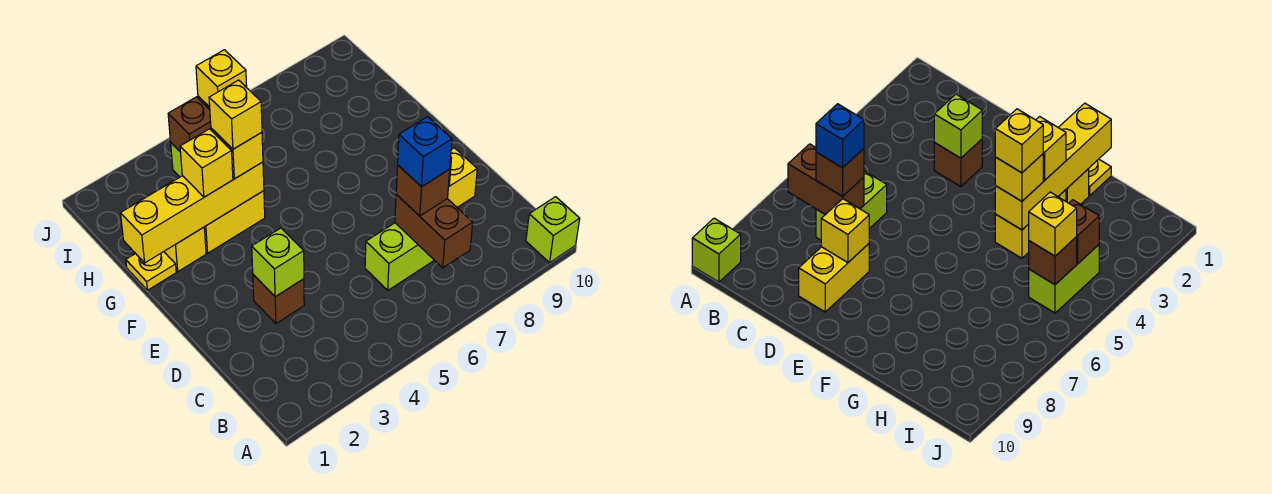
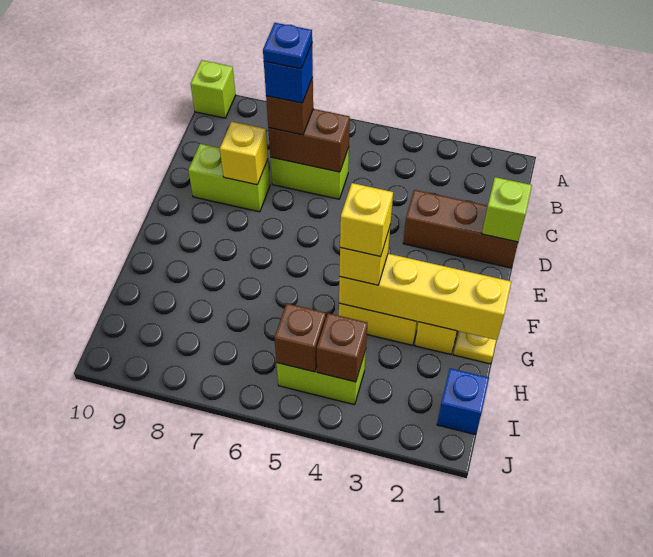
brown 1x2 brick [395,195,473,268] -> brown 1x2 brick turned to [268,109,350,172]
none -> blue 1x1 plate [263,23,312,69]
brown 1x1 brick [253,275,304,324] -> brown 1x3 brick [403,190,518,268]
lime 1x1 brick [252,228,304,297] -> lime 1x1 brick moved to [482,177,532,242]
yellow 1x2 brick [447,148,477,207] -> lime 1x2 brick [188,144,270,212]
yellow 1x1 brick [180,129,233,197] -> none
none -> blue 1x1 brick [437,368,489,434]
yellow 1x1 brick [196,50,247,107] -> none

